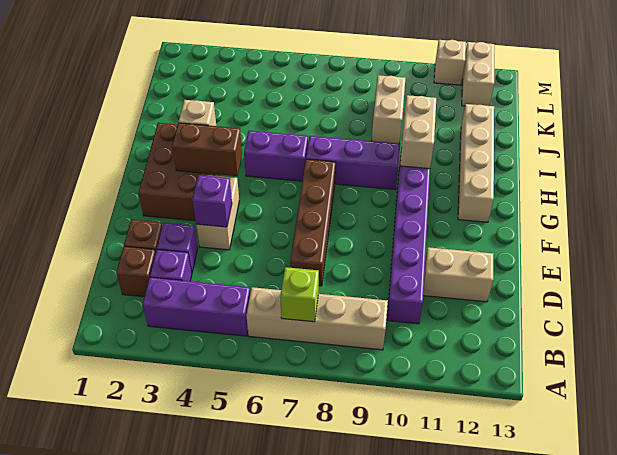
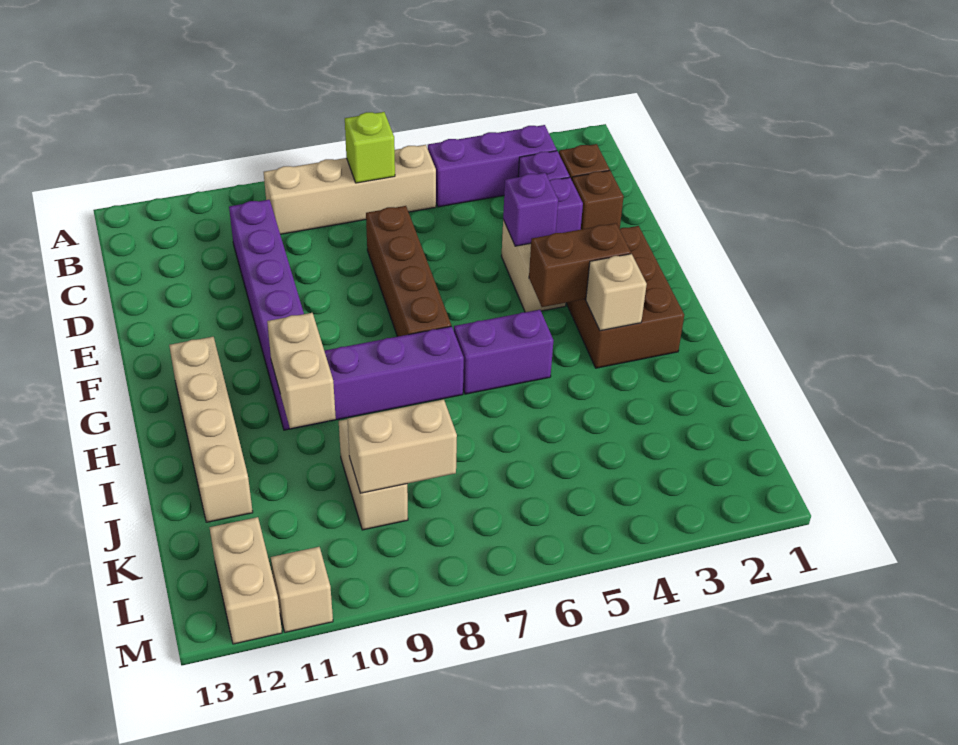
tan 1x2 brick [423,247,493,302] -> tan 1x2 brick moved to [348,399,457,493]

